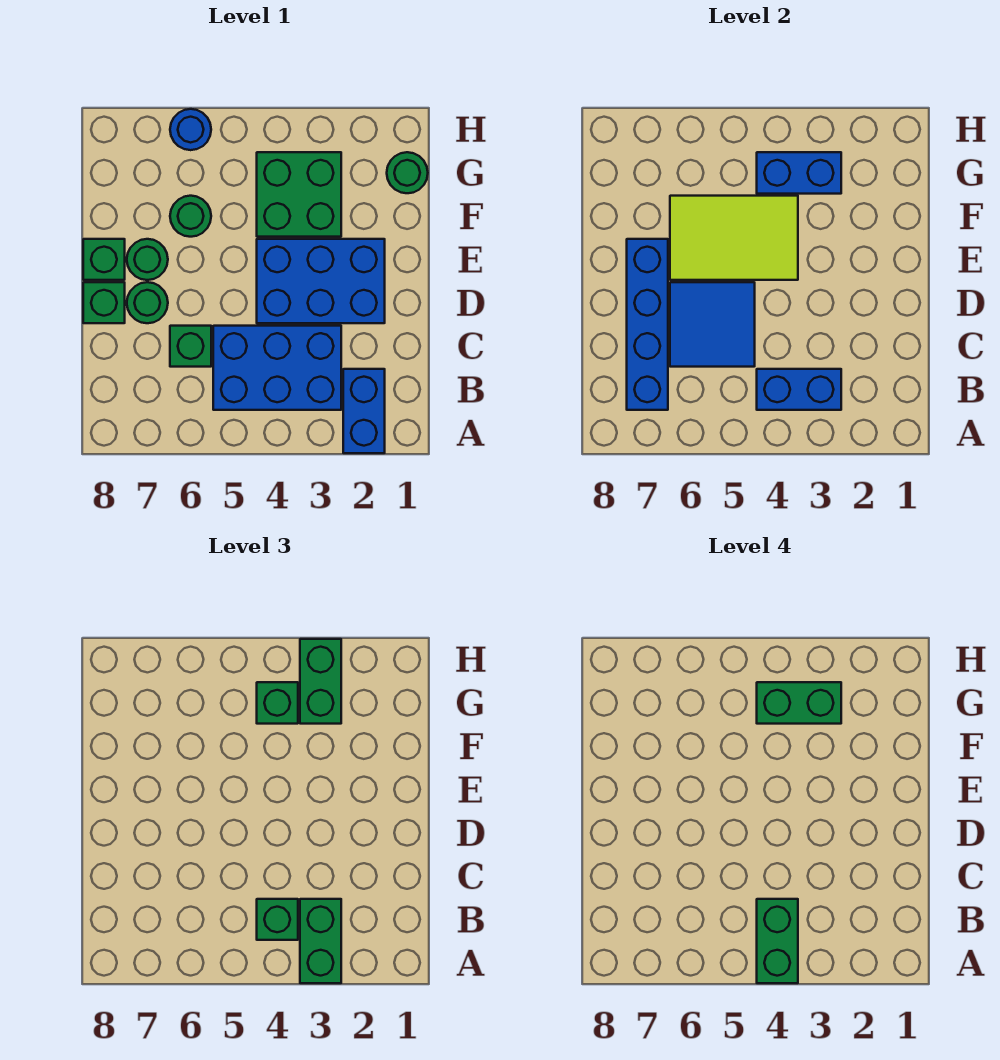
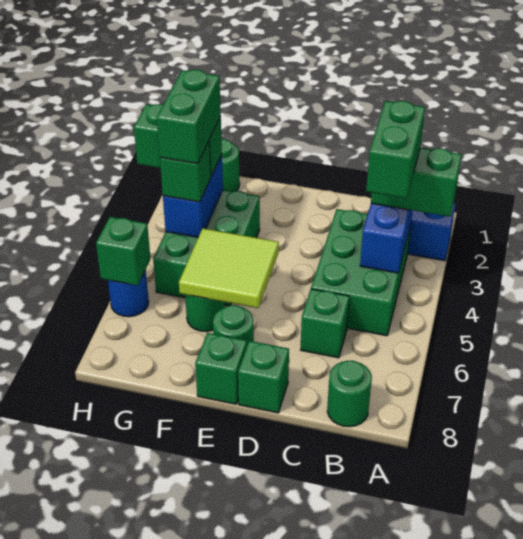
green 1x2 brick [757,899,798,983] -> green 1x2 brick turned to [366,101,425,198]
blue 2x3 brick [213,326,341,410] -> green 2x3 brick [311,209,411,336]
green 1x1 brick [257,899,298,940] -> green 1x1 brick moved to [96,217,151,286]
blue 1x4 brick [627,239,668,410] -> none
blue 2x2 tile [670,282,755,367] -> none
blue 2x3 brick [257,239,385,323] -> none
green 1x1 round brick [127,282,168,323] -> green 1x1 round brick moved to [327,361,372,427]
lime 2x3 tile [670,196,798,280] -> lime 2x2 tile [179,228,279,308]
green 2x2 brick [257,152,341,237] -> green 2x3 brick [153,190,260,306]

